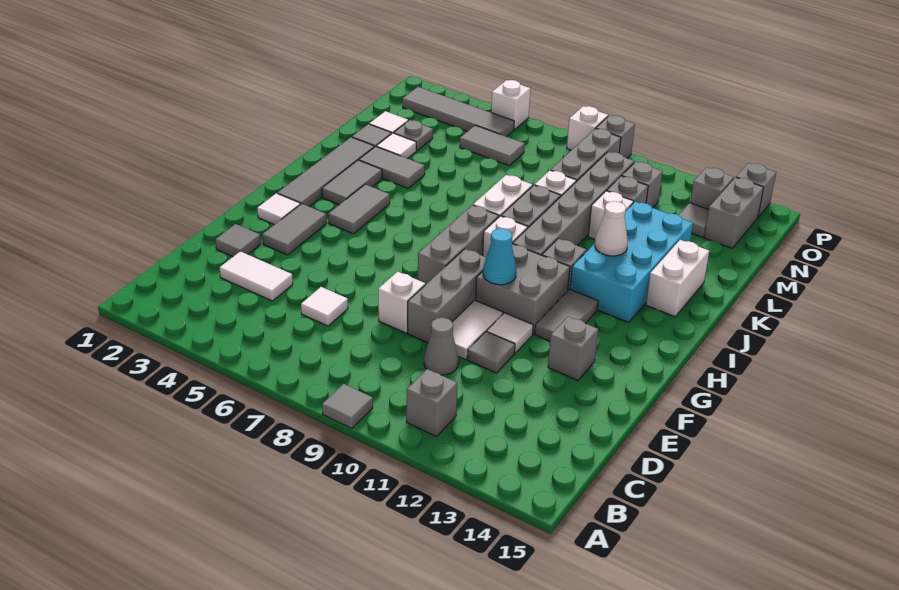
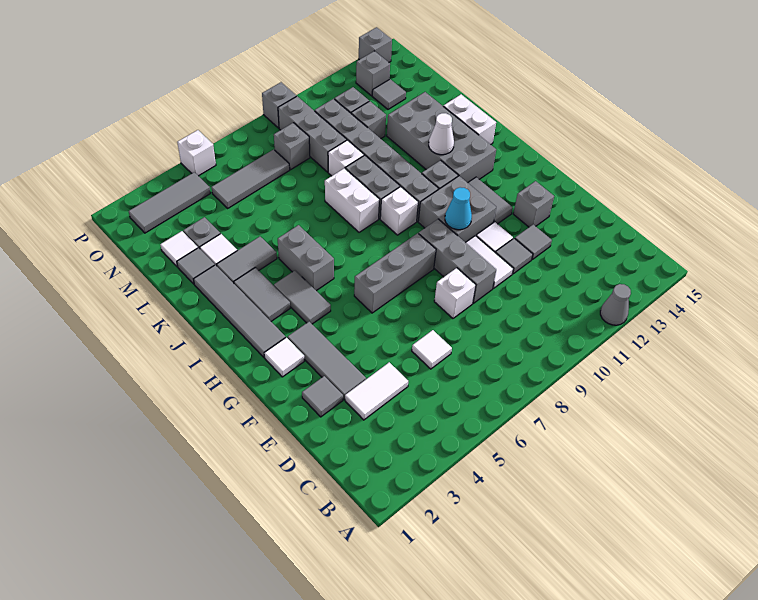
grey 1x1 tile [322,384,373,428] -> grey 1x1 tile moved to [515,225,552,259]
grey 1x1 brick [406,369,458,436] -> grey 1x1 brick moved to [274,123,310,169]
grey 1x1 cone [424,318,458,375] -> grey 1x1 cone moved to [600,284,631,325]
grey 1x2 tile [262,204,327,255] -> grey 1x3 tile [288,322,366,400]
grey 1x3 brick [418,205,499,285] -> grey 1x3 brick turned to [354,233,436,313]
cyan 2x4 brick [570,202,693,323] -> grey 2x4 brick [387,92,496,183]
white 1x1 brick [588,191,634,239] -> none
grey 1x2 tile [460,125,525,166] -> grey 1x3 tile [211,149,290,208]
grey 1x2 brick [704,177,764,248] -> grey 1x2 brick moved to [278,225,334,291]
grey 1x4 tile [403,87,514,137] -> grey 1x3 tile [129,172,210,233]
white 1x1 brick [567,106,608,150] -> none

